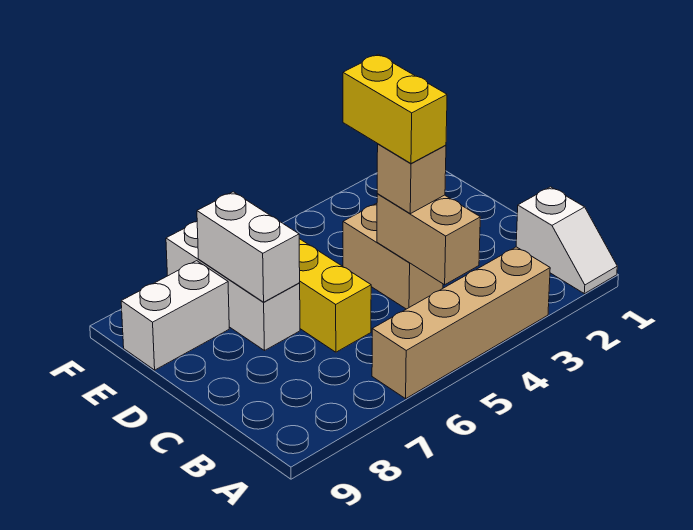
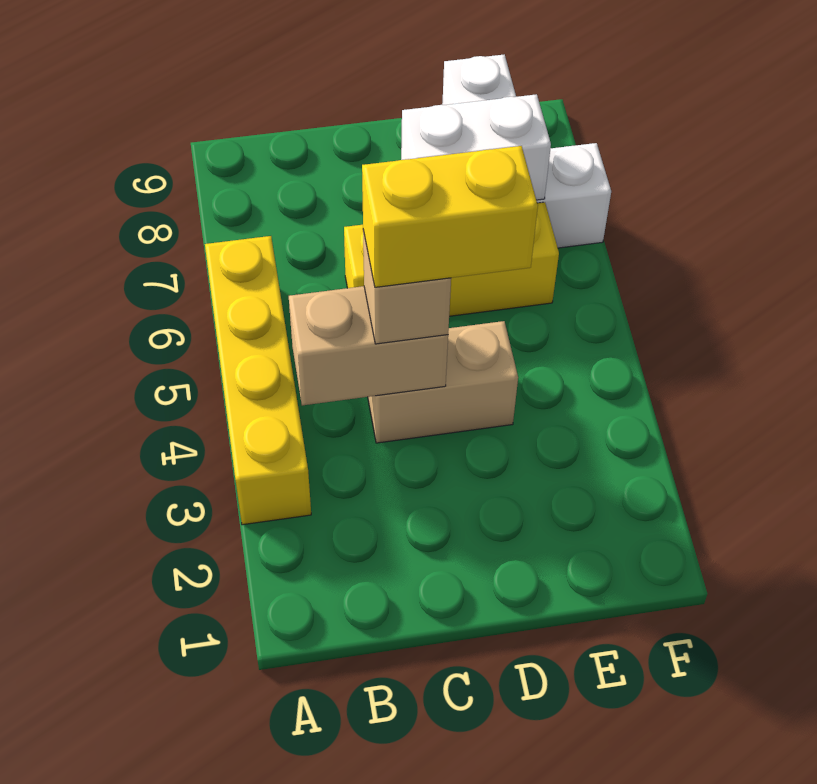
white 1x2 slope [516,187,617,294] -> none
tan 1x4 brick [372,247,550,399] -> yellow 1x4 brick [205,236,311,525]

